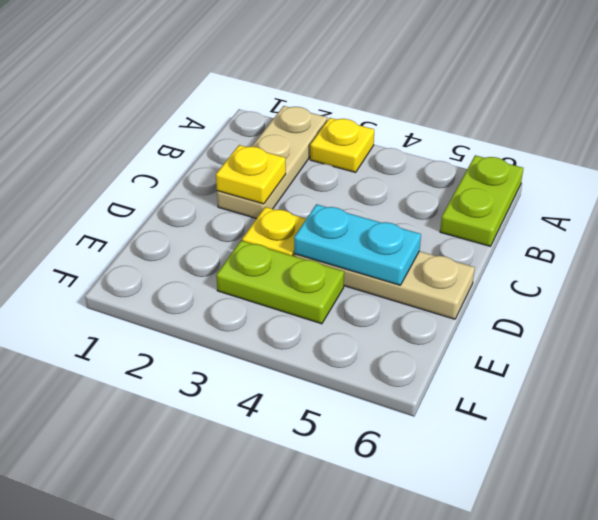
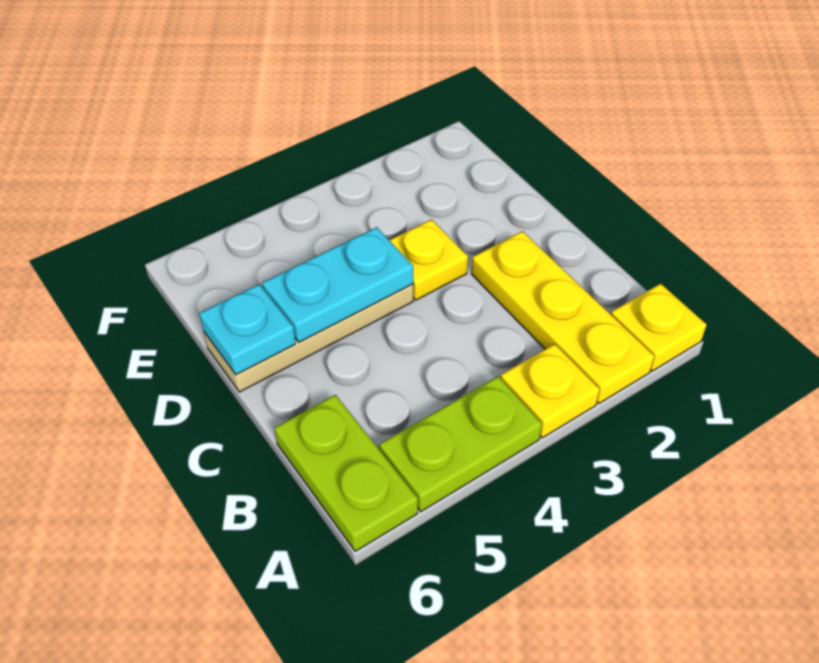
tan 1x3 plate [217,106,327,219] -> yellow 1x3 plate [471,231,654,403]
yellow 1x1 plate [216,145,286,204] -> yellow 1x1 plate moved to [611,284,706,371]
none -> cyan 1x1 plate [199,284,296,375]
lime 1x2 plate [216,241,344,324] -> lime 1x2 plate moved to [379,376,542,511]

